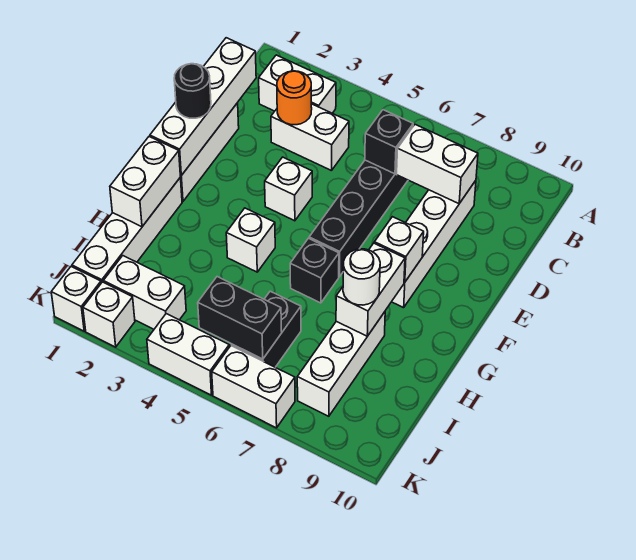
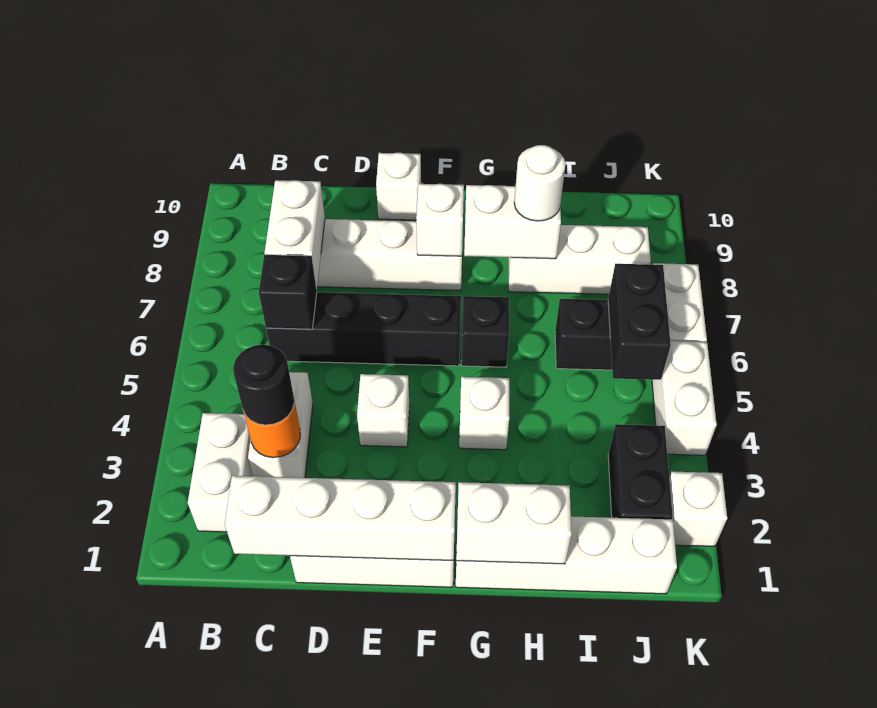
black 1x1 round brick [174,64,211,118] -> black 1x1 round brick moved to [233,345,294,425]
white 1x2 brick [103,256,186,329] -> black 1x2 brick [608,424,673,519]
white 1x1 brick [51,267,101,331] -> white 1x1 brick moved to [376,153,421,220]

